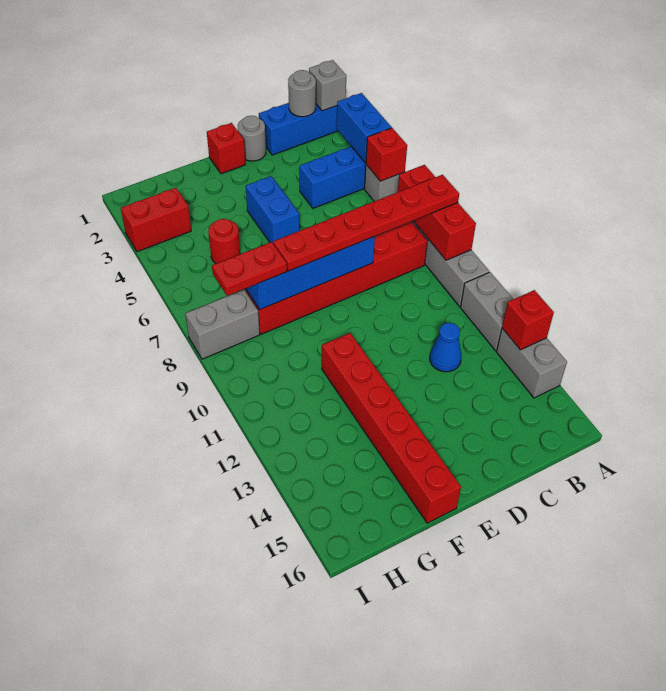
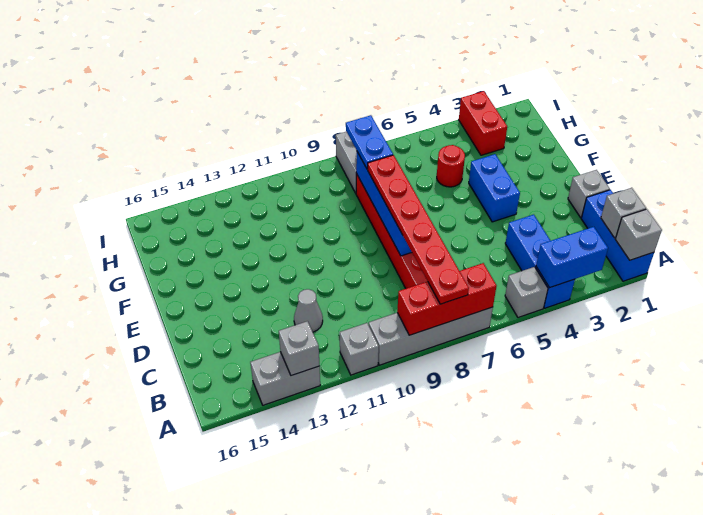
red 1x1 brick [366,128,407,181] -> none
grey 1x2 brick [460,272,513,351] -> grey 1x1 brick [340,323,379,375]
red 1x1 brick [502,290,554,350] -> grey 1x1 brick [279,321,319,376]
grey 1x1 round brick [288,70,316,117] -> grey 1x1 brick [601,188,646,238]
blue 1x1 cone [430,323,462,372] -> grey 1x1 cone [294,289,323,332]
grey 1x1 round brick [238,116,266,161] -> grey 1x1 brick [568,170,610,218]
red 1x1 brick [207,123,245,174] -> none
blue 1x2 brick [246,176,299,243] -> blue 1x2 brick turned to [469,154,520,222]
red 1x6 brick [322,333,461,523] -> none
red 1x2 plate [212,242,287,296] -> blue 1x2 plate [346,115,393,169]

